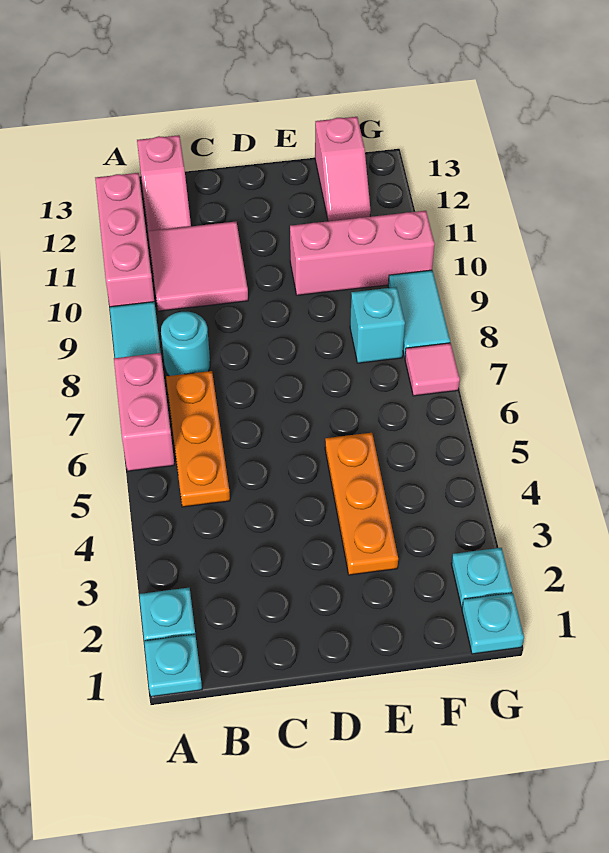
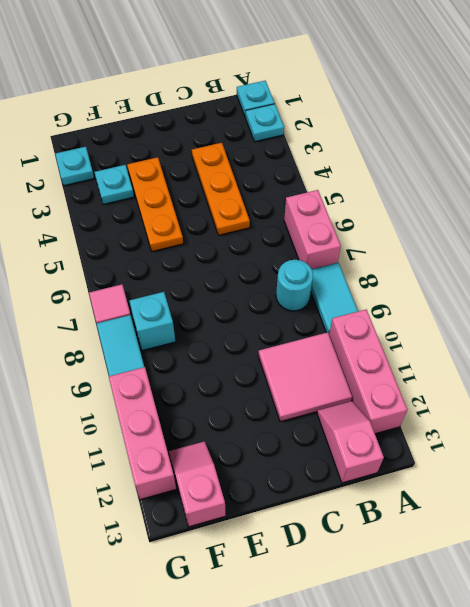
orange 1x3 plate [166,371,230,507] -> orange 1x3 plate moved to [192,143,250,235]
pink 1x3 brick [290,211,435,295] -> pink 1x3 brick turned to [109,367,176,499]
cyan 1x1 plate [462,593,524,654] -> cyan 1x1 plate moved to [95,165,134,204]

